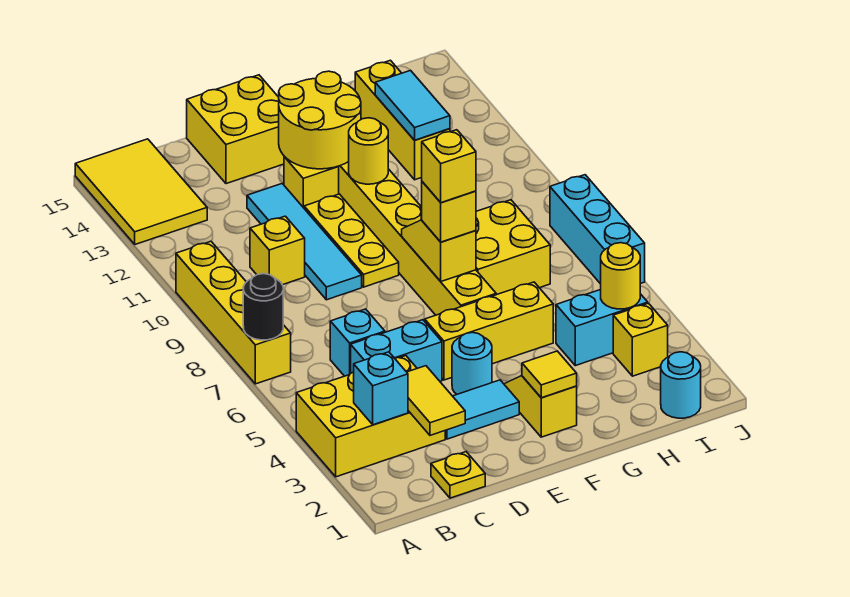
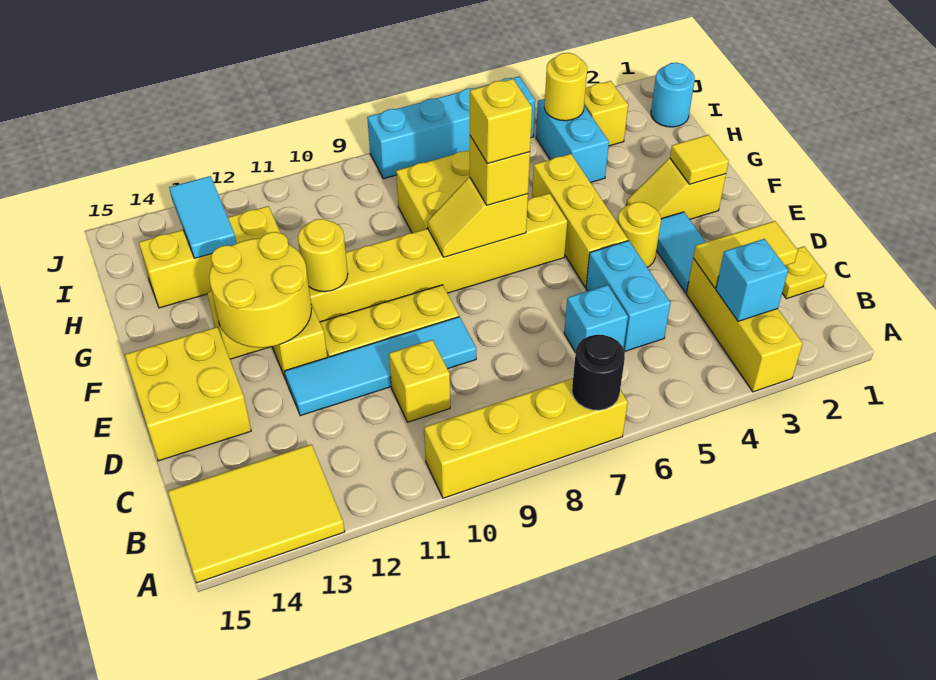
yellow 2x3 brick [296,356,445,477] -> yellow 1x3 brick [686,258,803,392]
cyan 1x1 round brick [452,332,492,394] -> yellow 1x1 round brick [618,202,661,267]
cyan 1x2 tile [375,70,450,140] -> cyan 1x2 tile turned to [169,176,236,258]
cyan 1x3 brick [550,175,645,284] -> cyan 1x4 brick [367,76,535,179]

